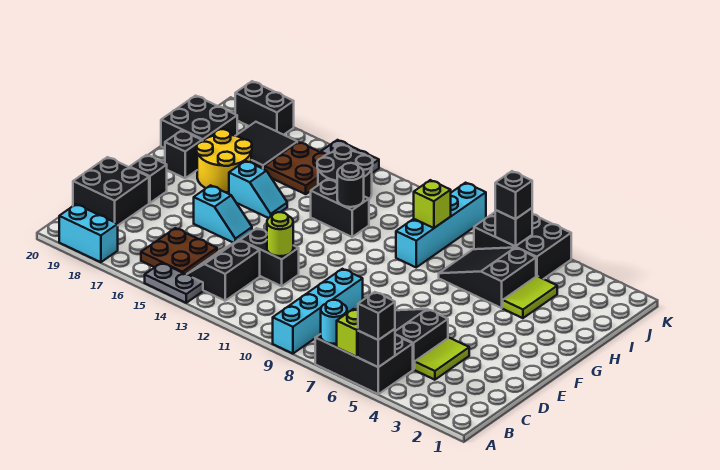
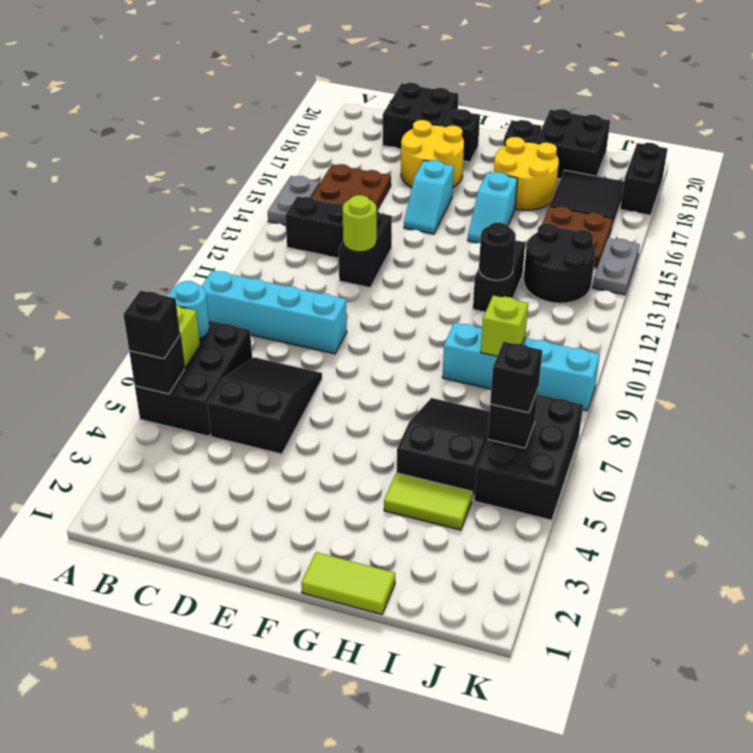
cyan 1x2 brick [59,204,118,262] -> none
lime 1x2 tile [415,338,469,380] -> lime 1x2 tile moved to [301,552,395,614]
none -> yellow 2x2 round brick [401,120,464,187]

